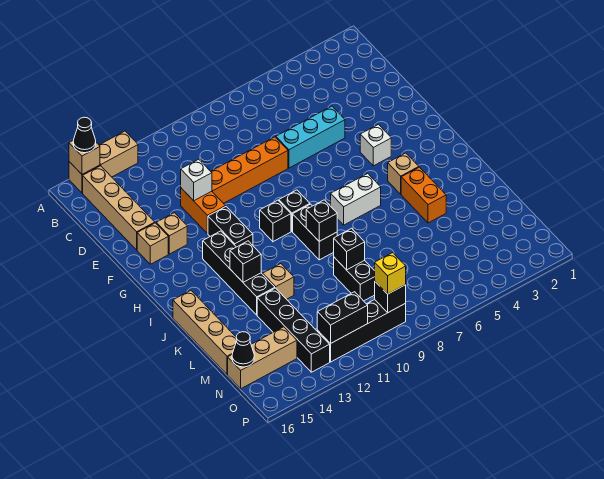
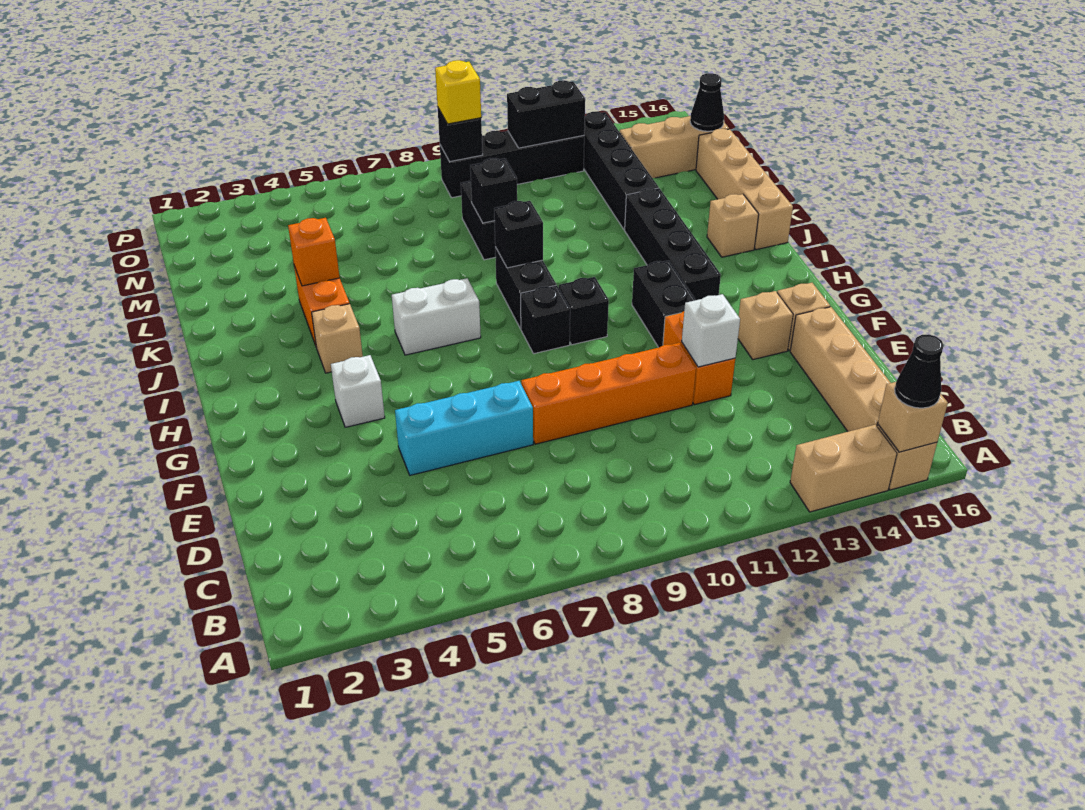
black 1x1 brick [230,241,261,282] -> none
none -> orange 1x1 brick [288,218,340,286]
tan 1x1 brick [263,264,294,299] -> tan 1x1 brick moved to [707,194,759,257]

